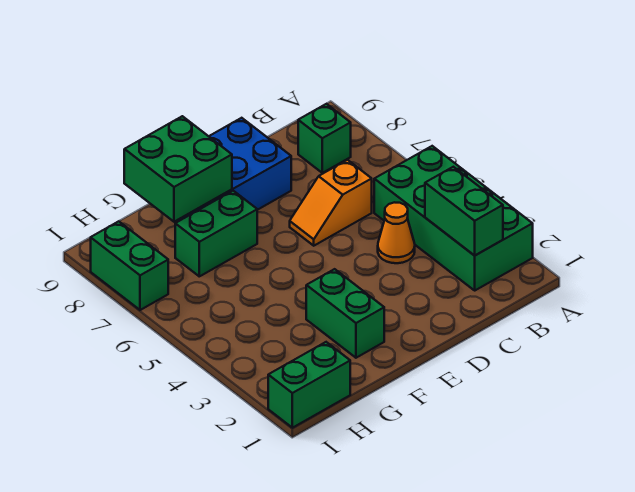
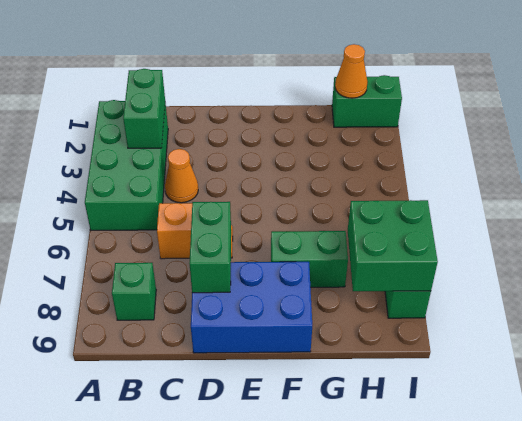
green 1x2 brick [306,269,384,358] -> green 1x2 brick moved to [189,202,231,293]
green 2x2 brick [124,116,232,222] -> green 2x2 brick moved to [348,200,438,291]
none -> orange 1x1 cone [335,44,368,98]

